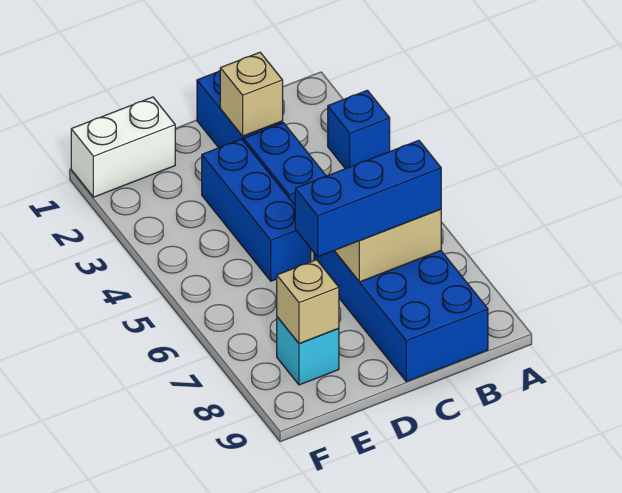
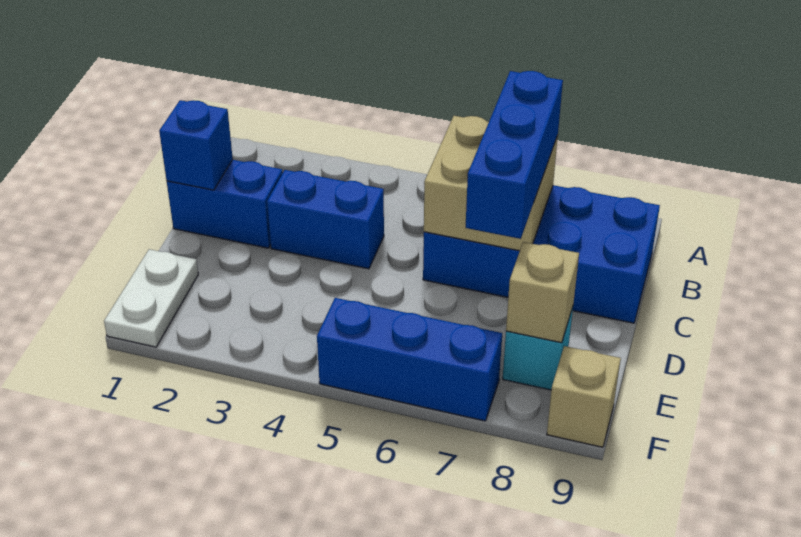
blue 1x1 brick [328,90,390,169] -> blue 1x1 brick moved to [159,100,233,190]
tan 1x1 brick [220,52,283,136] -> tan 1x1 brick moved to [547,346,621,447]
blue 1x3 brick [202,139,311,281] -> blue 1x3 brick moved to [317,298,502,421]
white 1x2 brick [71,97,175,197] -> white 1x2 plate [104,249,198,347]

